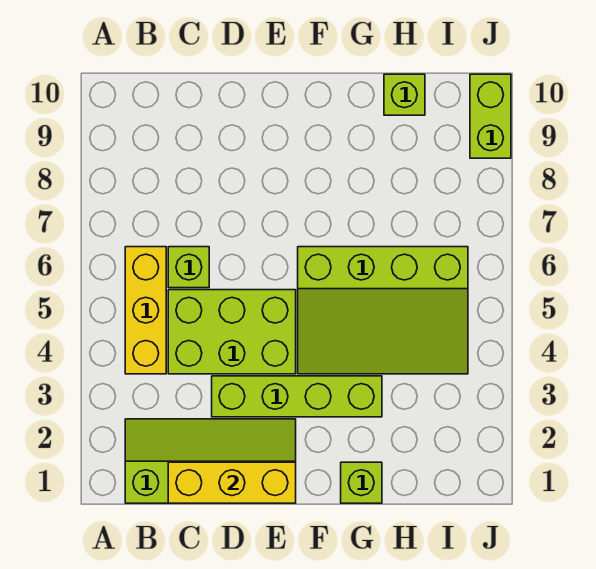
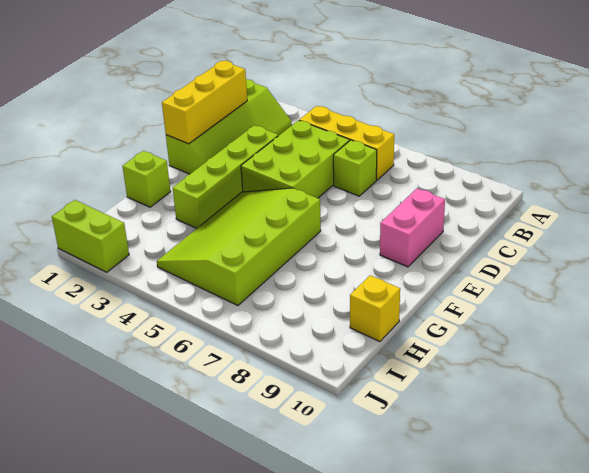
none -> pink 1x2 brick [380,188,445,267]
lime 1x1 brick [384,74,425,115] -> yellow 1x1 brick [350,275,400,342]
lime 1x2 brick [470,74,511,158] -> lime 1x2 brick moved to [52,200,129,272]

